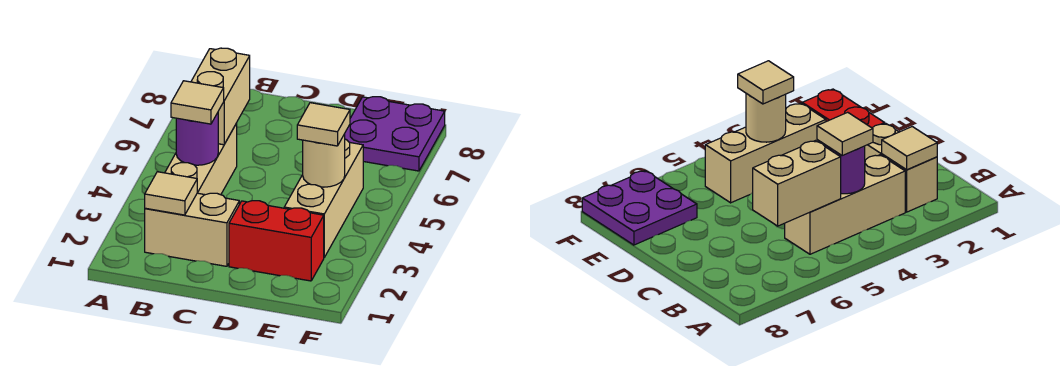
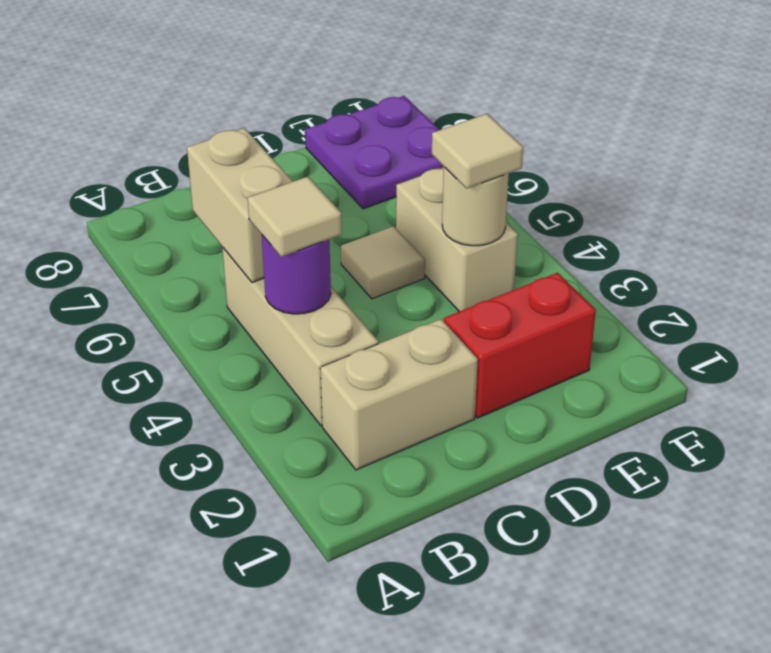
tan 1x1 tile [145,172,197,215] -> tan 1x1 tile moved to [341,226,425,299]
tan 1x3 brick [284,139,363,257] -> tan 1x2 brick [396,168,518,312]

